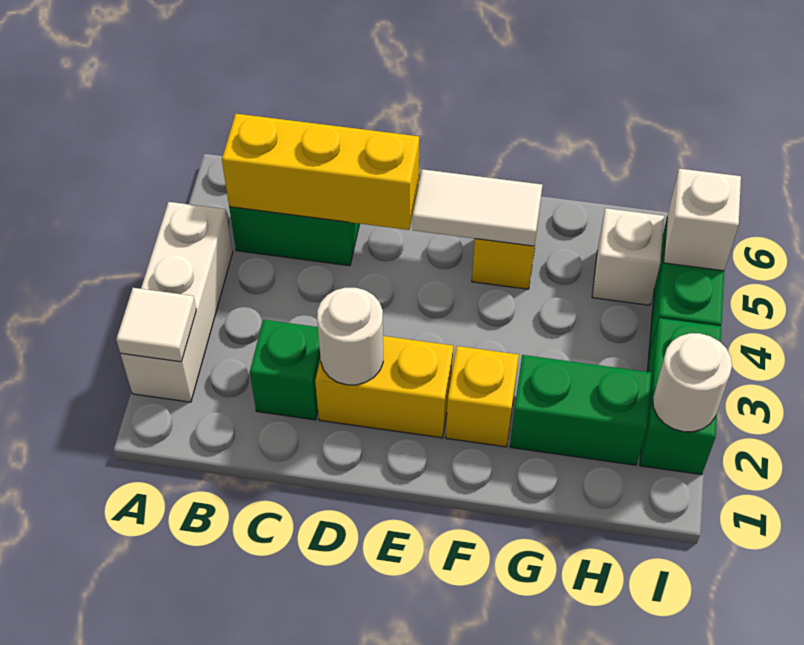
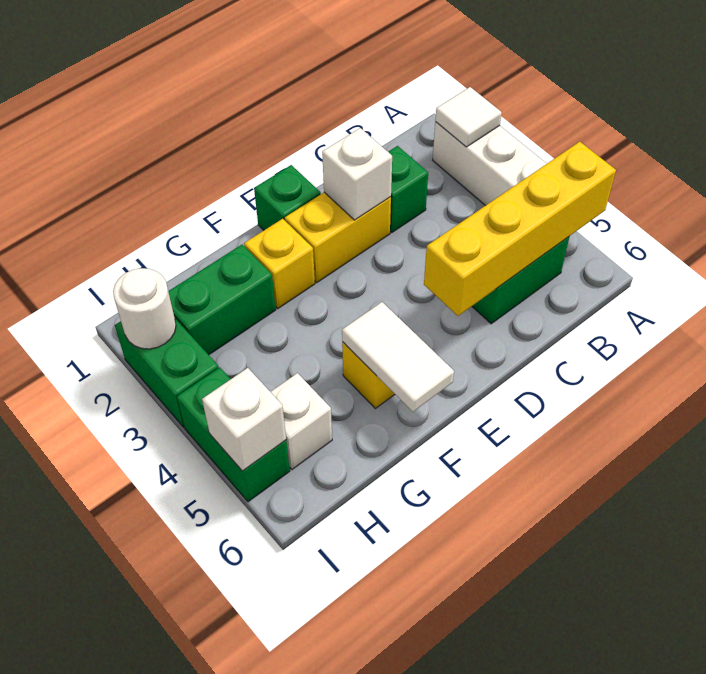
yellow 1x3 brick [222,114,419,230] -> yellow 1x4 brick [424,142,616,316]
white 1x1 round brick [317,288,383,385] -> white 1x1 brick [322,128,392,220]
none -> green 1x1 brick [254,165,321,230]
white 1x2 tile [413,169,542,246] -> white 1x2 tile turned to [342,302,454,412]

